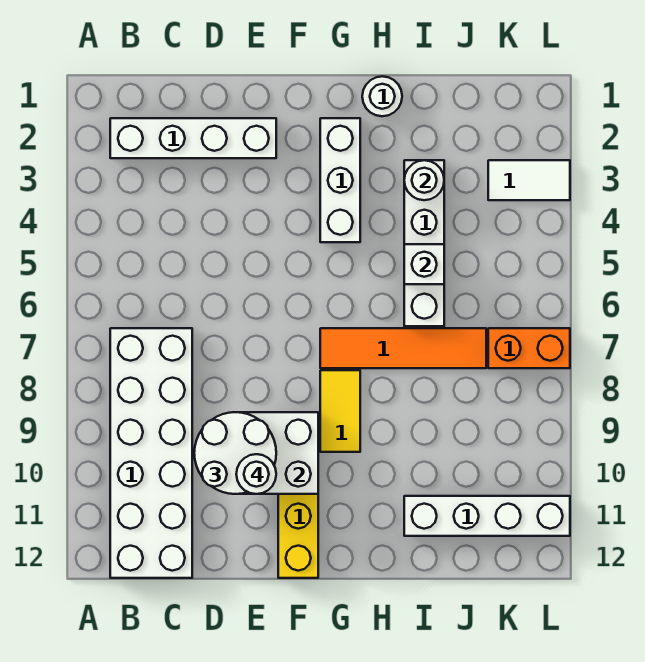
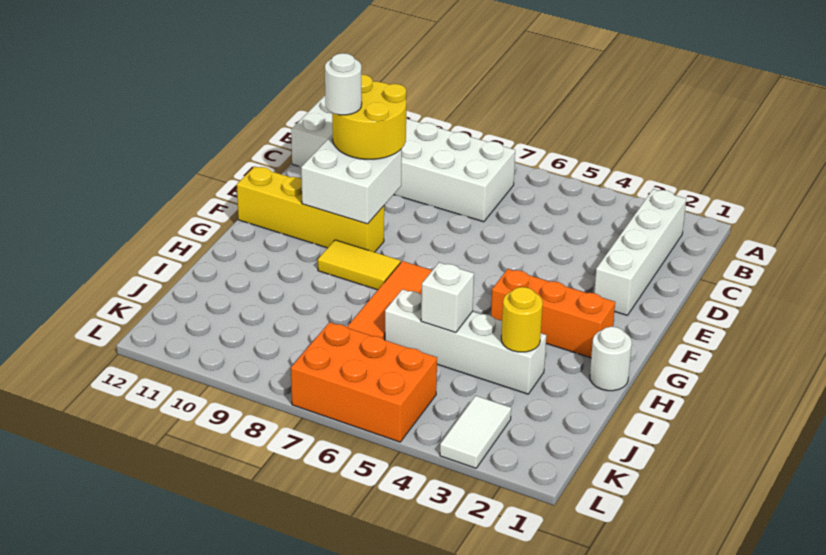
white 2x2 round brick [194,412,276,494] -> yellow 2x2 round brick [332,74,406,159]
white 1x3 brick [320,118,360,242] -> orange 1x3 brick [491,269,615,358]
white 1x1 round brick [404,160,444,200] -> yellow 1x1 round brick [501,287,543,352]
white 1x4 brick [404,496,570,536] -> none
orange 1x2 brick [488,328,570,368] -> orange 2x3 brick [291,322,437,442]

